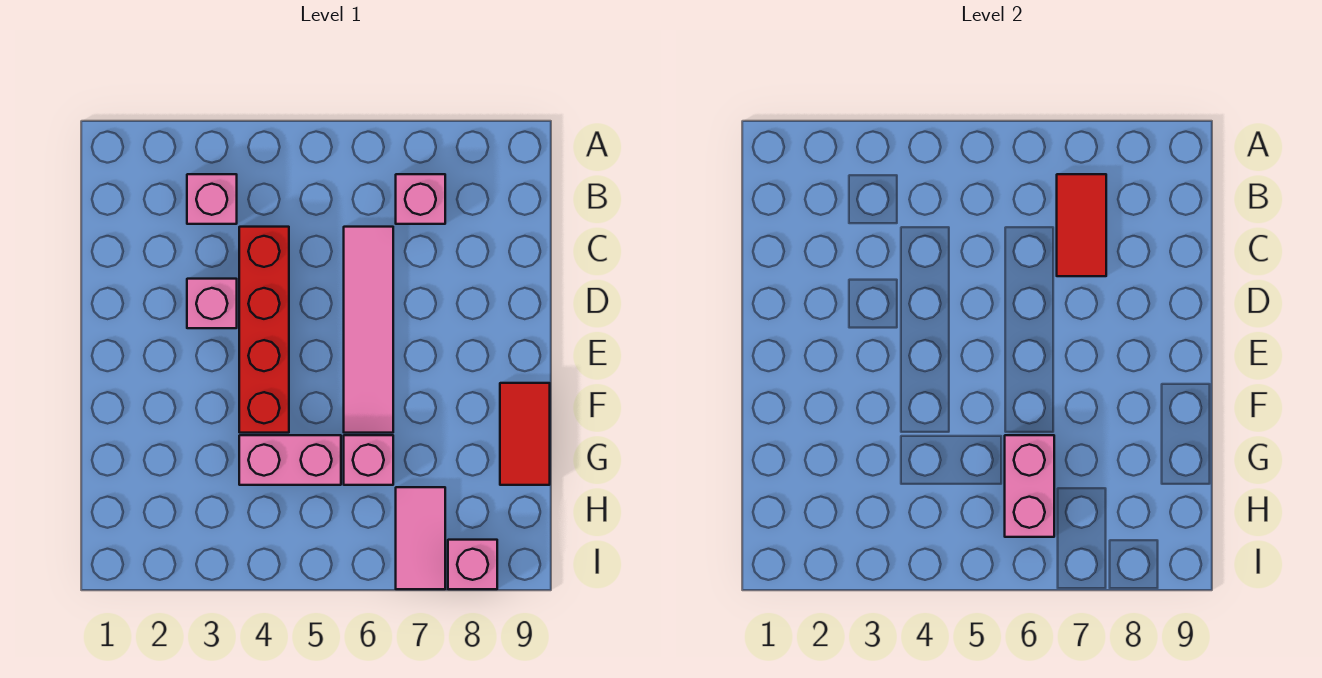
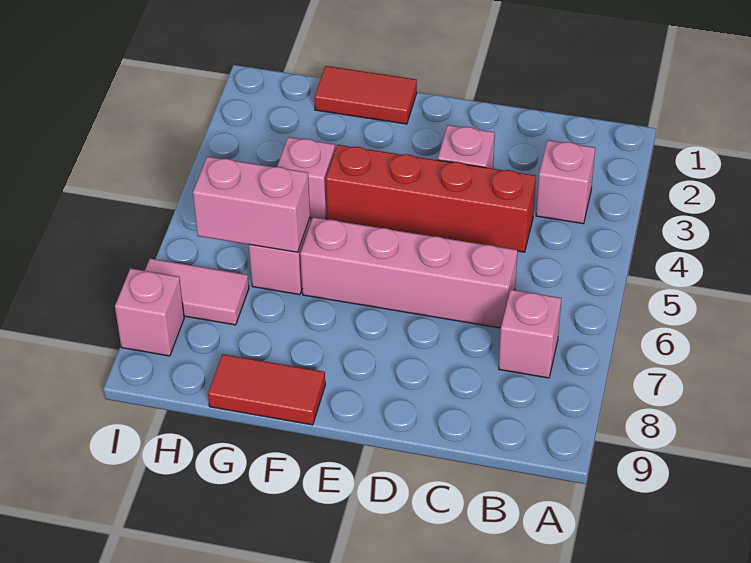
red 1x2 tile [1057,174,1106,276] -> red 1x2 tile moved to [314,66,417,124]
pink 1x4 tile [344,227,393,433] -> pink 1x4 brick [300,217,517,328]
pink 1x2 brick [239,435,341,485] -> pink 1x1 brick [277,137,335,219]

